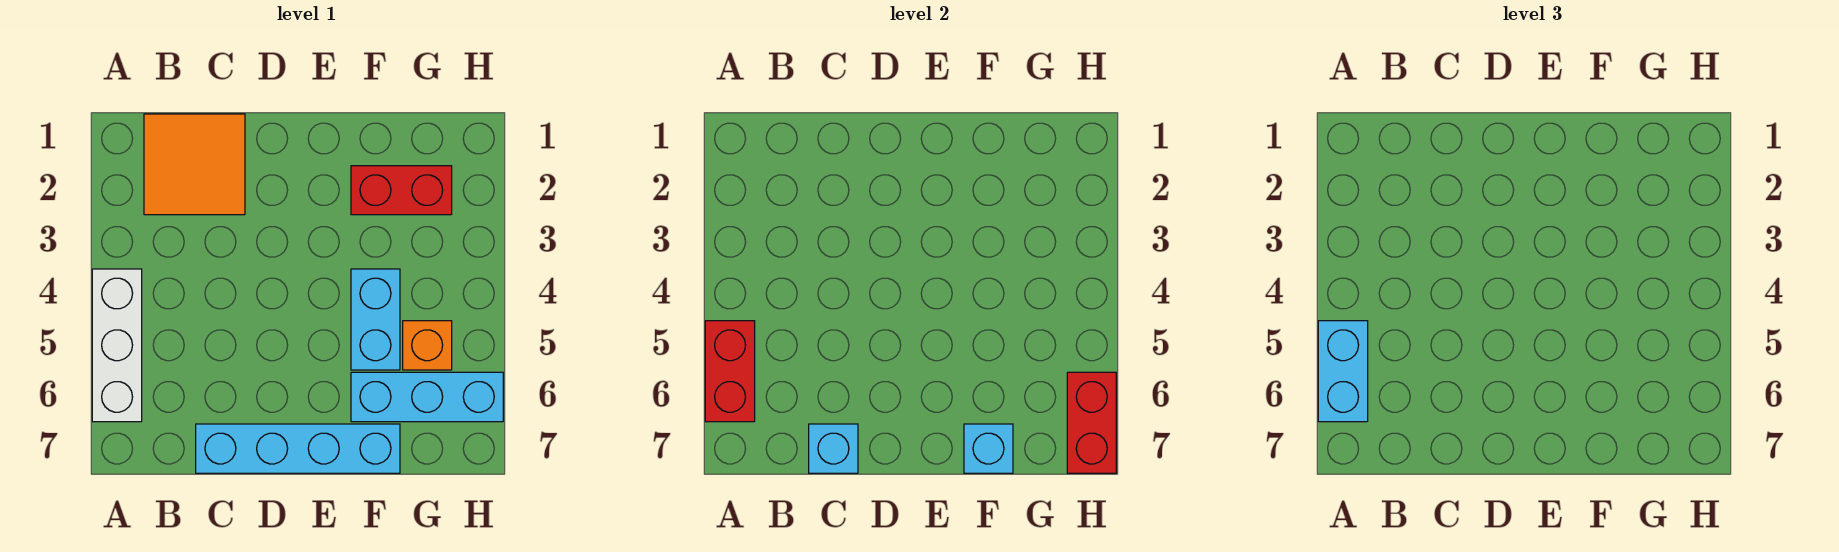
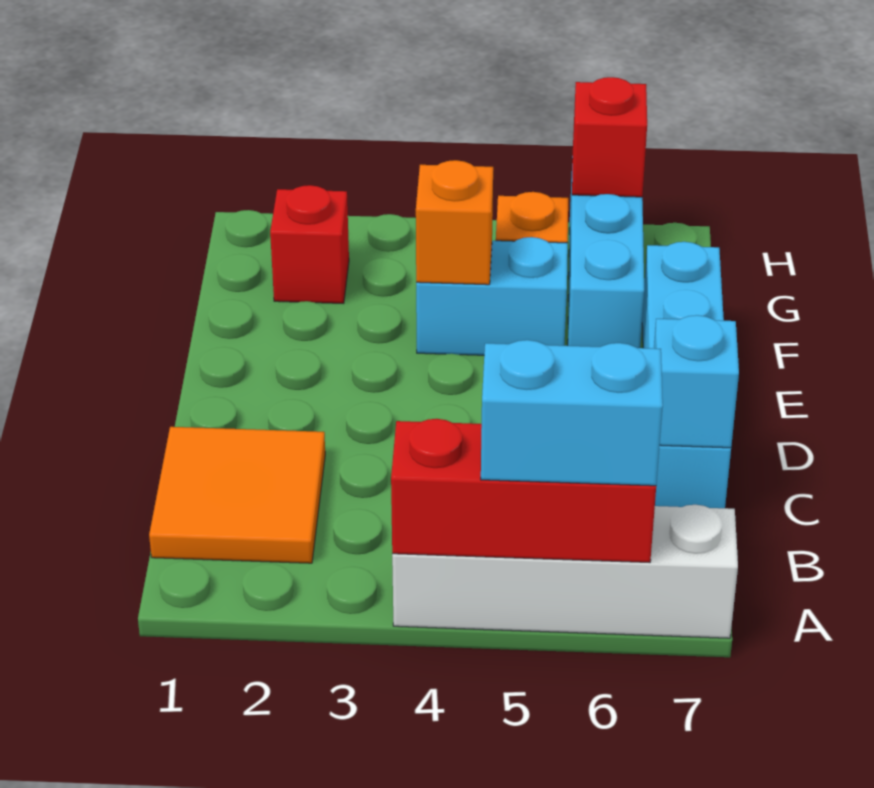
white 1x3 brick [92,269,142,422] -> white 1x4 brick [392,505,738,638]
red 1x2 brick [705,321,755,422] -> red 1x3 brick [391,419,656,562]
red 1x2 brick [351,166,452,215] -> red 1x1 brick [270,185,349,303]
none -> orange 1x1 brick [416,160,493,285]
cyan 1x1 brick [964,424,1013,473] -> none
red 1x2 brick [1067,372,1116,473] -> red 1x1 brick [572,77,647,197]

